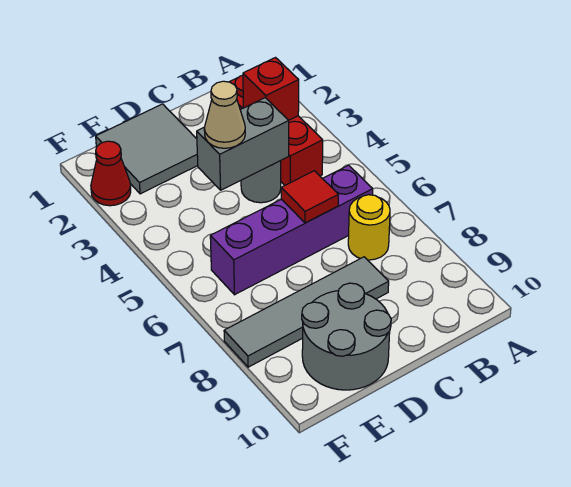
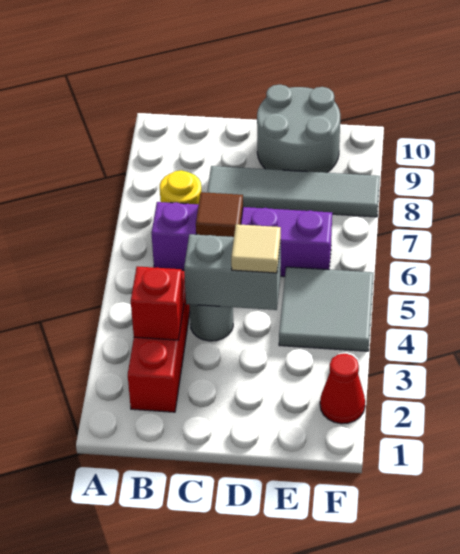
red 1x1 tile [281,171,338,223] -> brown 1x1 tile [196,192,243,237]
grey 2x2 tile [96,104,198,194] -> grey 2x2 tile moved to [279,267,373,351]
tan 1x1 cone [204,81,245,148] -> tan 1x1 tile [231,224,281,273]

